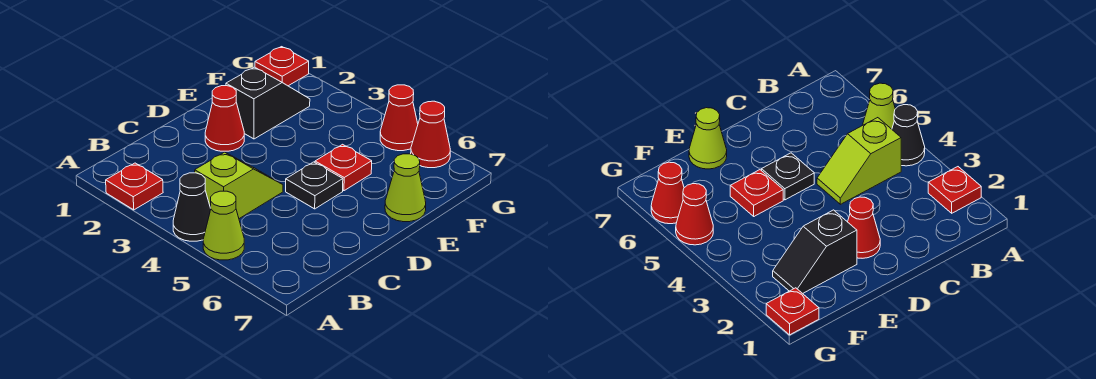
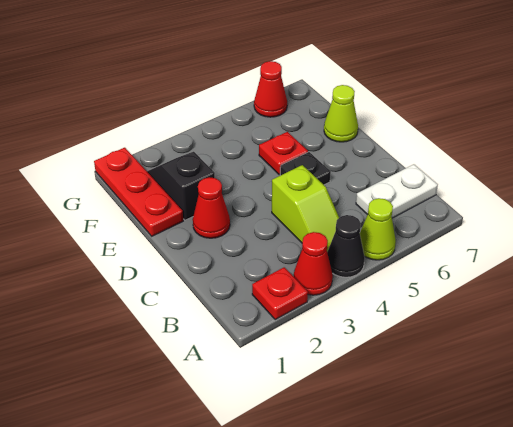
lime 1x2 slope [195,152,283,219] -> lime 1x2 slope turned to [272,165,339,252]
none -> white 1x2 plate [356,164,438,218]
red 1x1 plate [255,47,309,86] -> red 1x3 plate [94,148,183,236]
red 1x1 cone [380,85,418,151] -> red 1x1 cone moved to [294,232,333,295]

